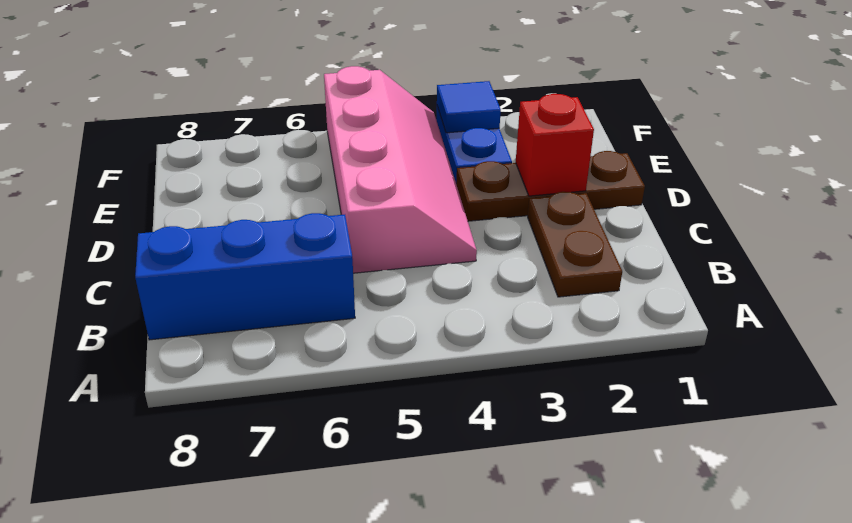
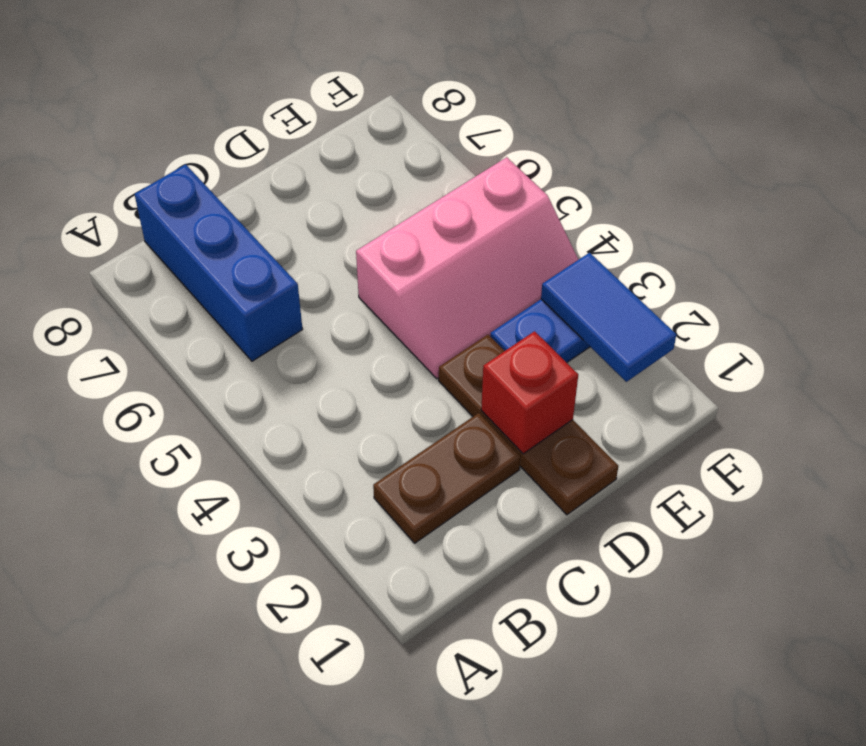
pink 2x4 slope [324,66,477,273] -> pink 2x3 slope [356,157,579,379]
blue 1x1 tile [437,81,501,133] -> blue 1x2 tile [541,253,676,382]

